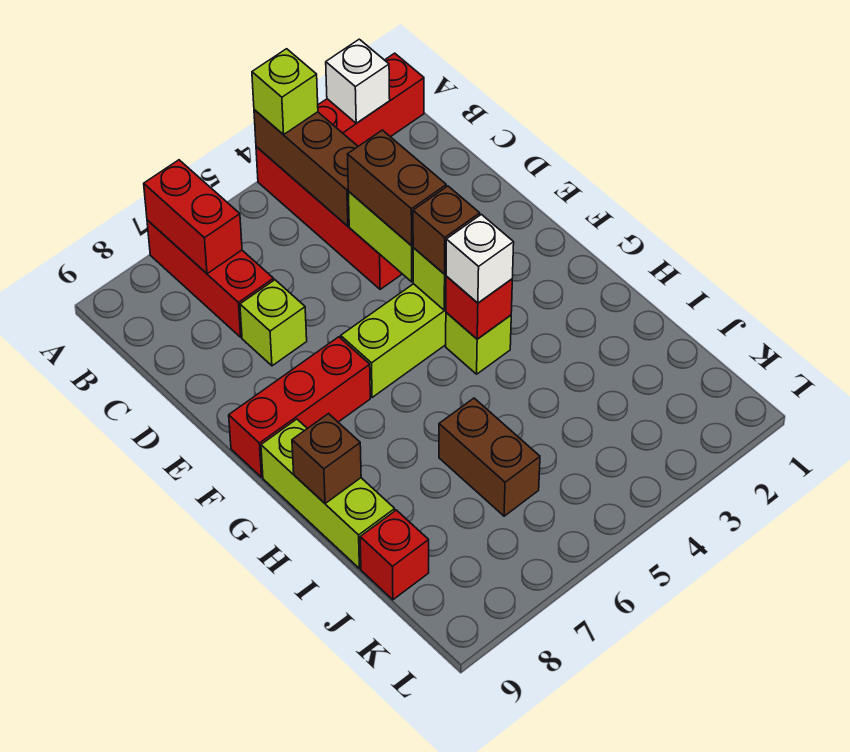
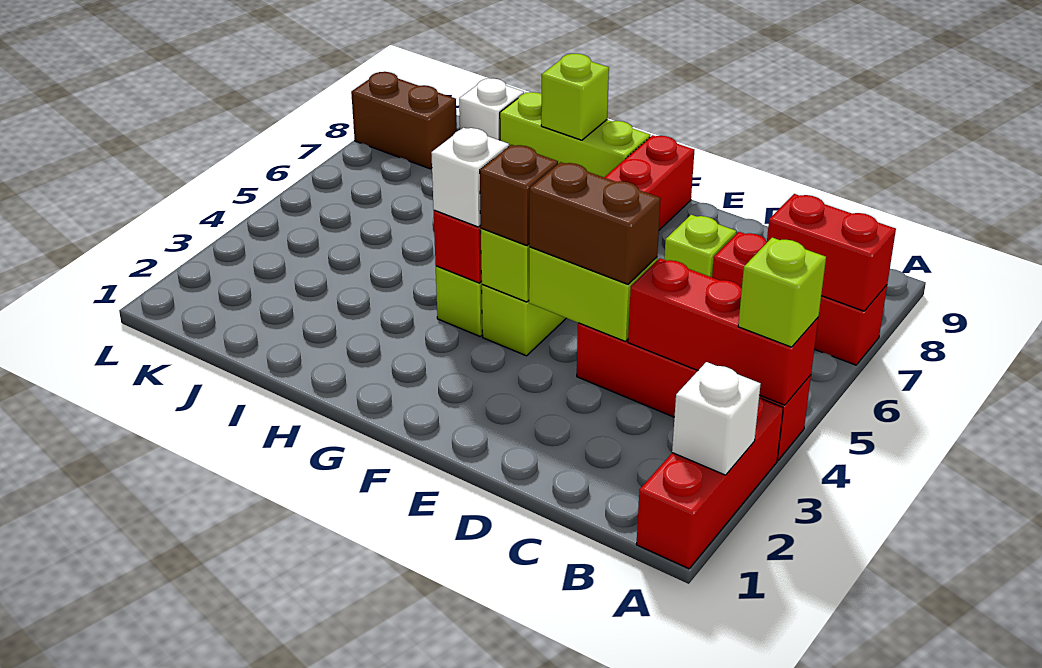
brown 1x3 brick [254,110,358,226] -> red 1x3 brick [628,258,818,405]
brown 1x1 brick [292,414,361,504] -> lime 1x1 brick [541,54,609,140]
brown 1x2 brick [439,398,540,516] -> brown 1x2 brick moved to [351,72,457,169]
red 1x1 brick [360,510,429,600] -> white 1x1 brick [459,78,524,140]

